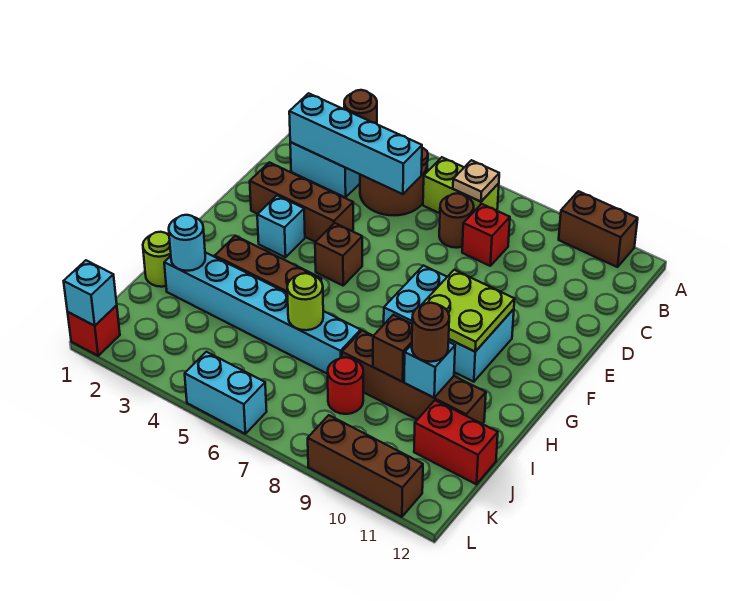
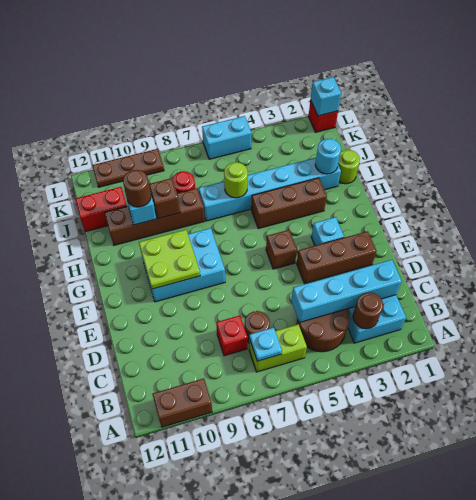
tan 1x1 plate [453,160,499,202] -> cyan 1x1 plate [249,327,282,361]
brown 1x3 brick [308,415,423,517] -> brown 1x3 plate [92,149,164,187]

